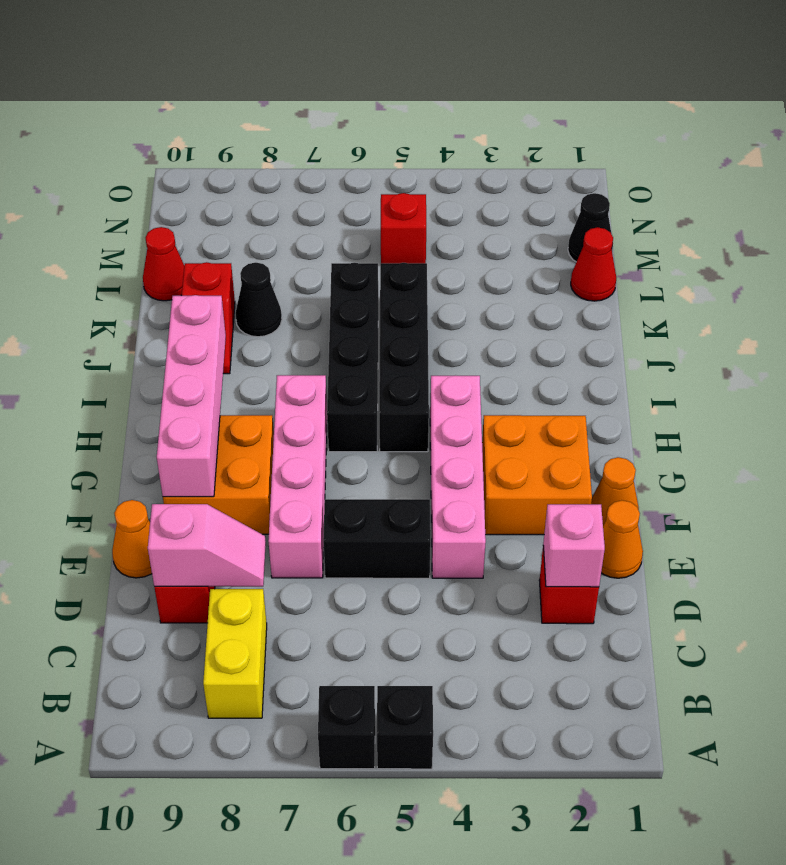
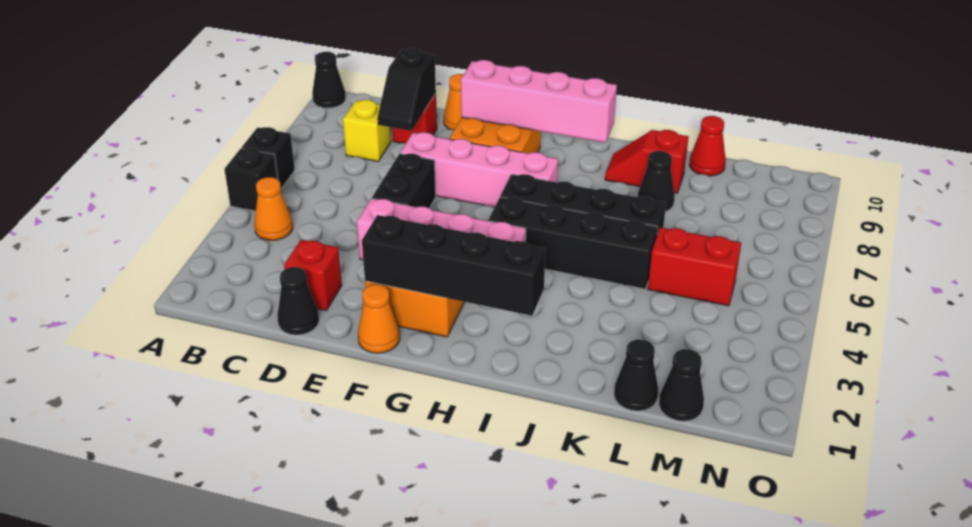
none -> black 1x1 cone [312,52,346,108]
yellow 1x2 brick [203,589,267,718] -> yellow 1x1 brick [343,100,391,161]
none -> black 1x1 cone [277,267,319,335]
pink 1x1 brick [543,504,605,587] -> none
pink 1x2 slope [148,504,266,587] -> black 1x2 slope [377,48,436,131]
orange 1x1 cone [601,500,643,578] -> orange 1x1 cone moved to [254,177,293,240]
none -> black 1x4 brick [362,215,545,316]
red 1x1 cone [571,227,616,301] -> black 1x1 cone [614,339,658,411]
red 1x1 brick [381,193,426,263] -> red 1x2 brick [648,227,741,306]

